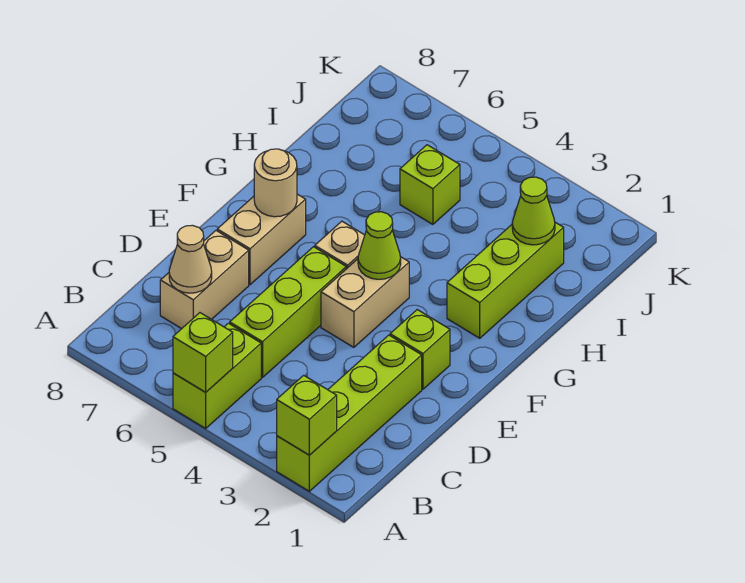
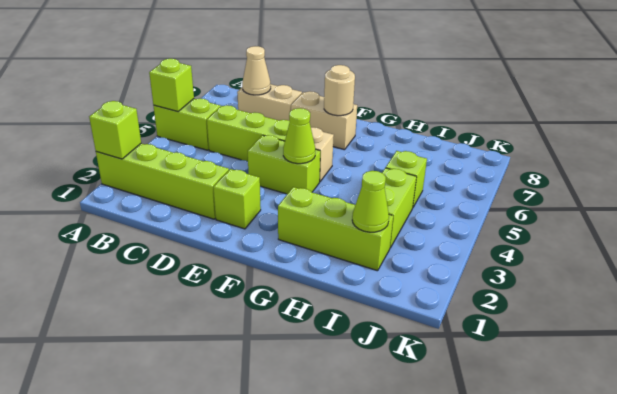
tan 1x2 brick [321,257,409,347] -> lime 1x2 brick [248,135,320,194]
none -> lime 1x2 brick [382,168,417,248]

